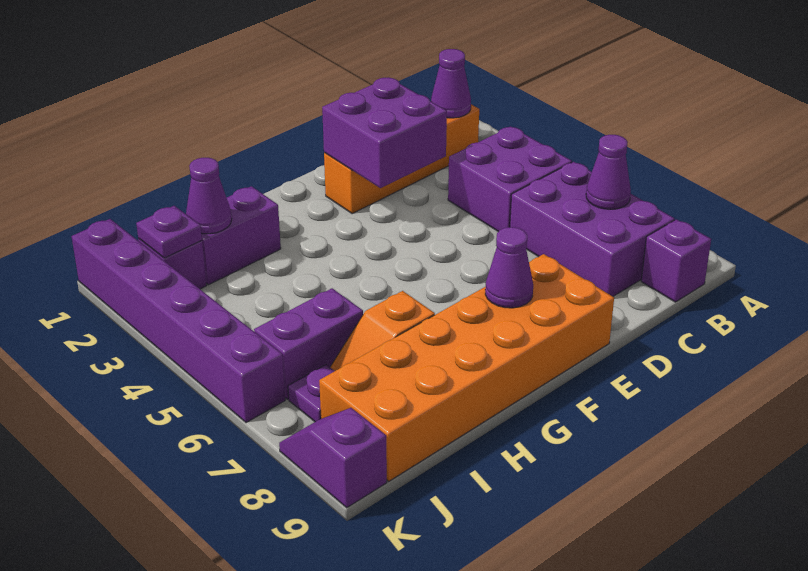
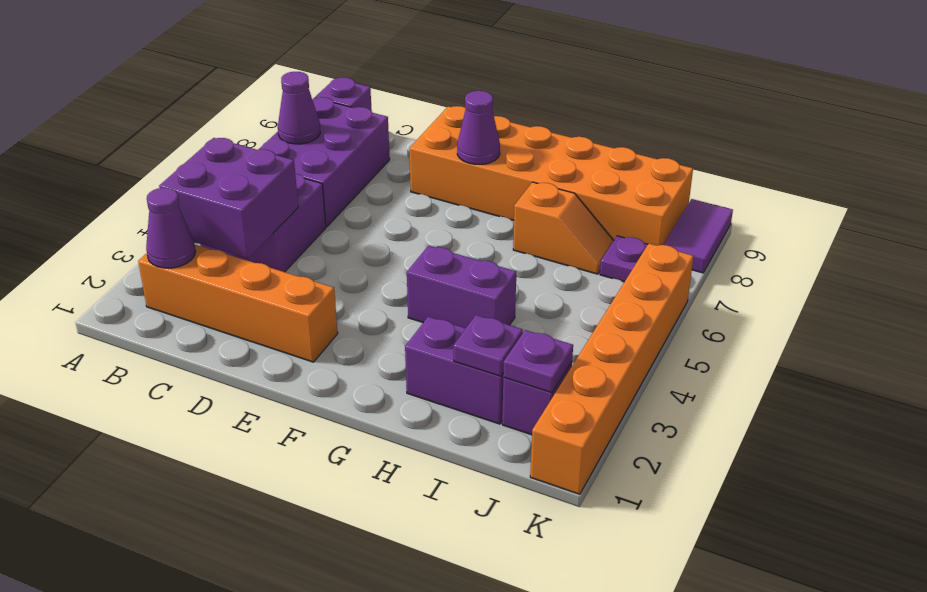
purple 2x2 brick [322,78,447,188] -> purple 2x2 brick moved to [159,138,298,258]
purple 1x1 cone [186,158,232,234] -> purple 1x1 plate [453,315,523,376]
purple 1x2 brick [254,288,363,399] -> purple 1x2 brick moved to [407,246,516,328]
purple 1x6 brick [72,219,285,423] -> orange 1x6 brick [530,244,693,494]
purple 1x2 slope [279,408,387,508] -> purple 1x2 tile [664,199,733,273]

